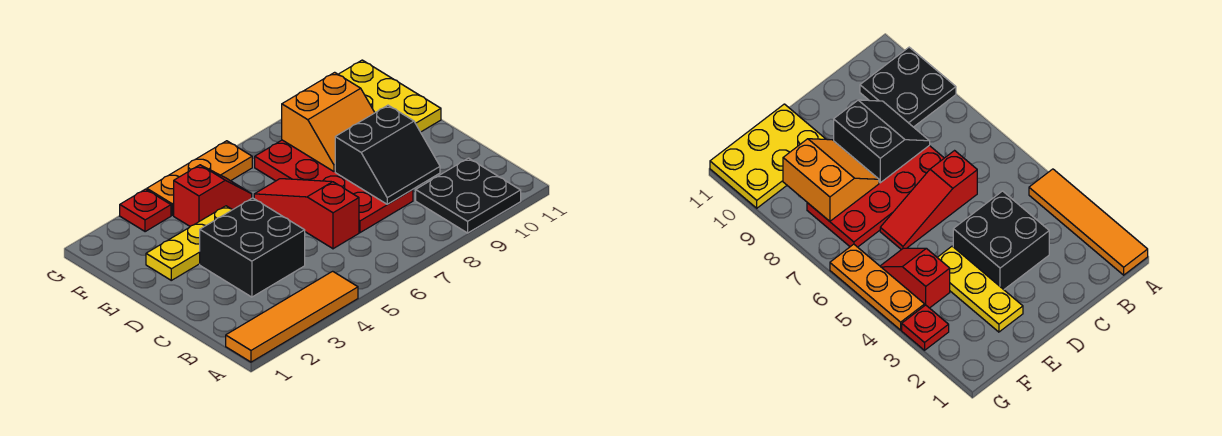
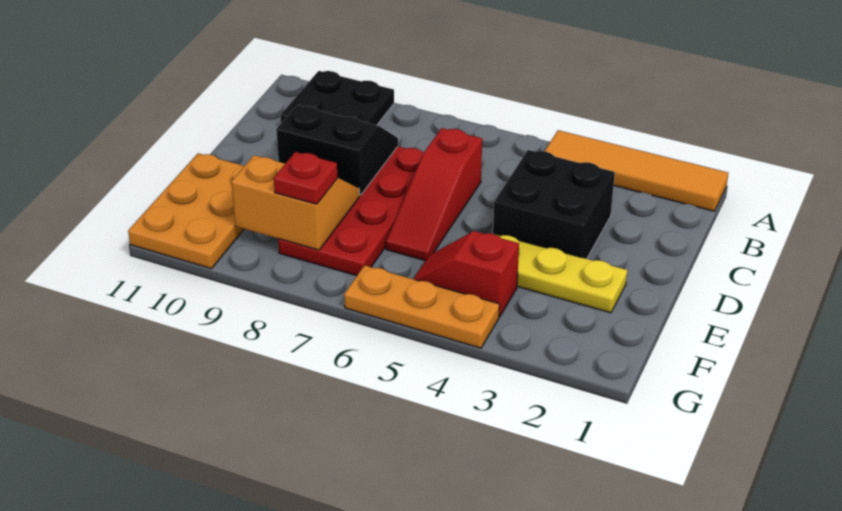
yellow 2x3 plate [338,60,441,132] -> orange 2x3 plate [128,153,245,269]
red 1x1 plate [120,189,171,232] -> red 1x1 plate moved to [274,152,338,204]

